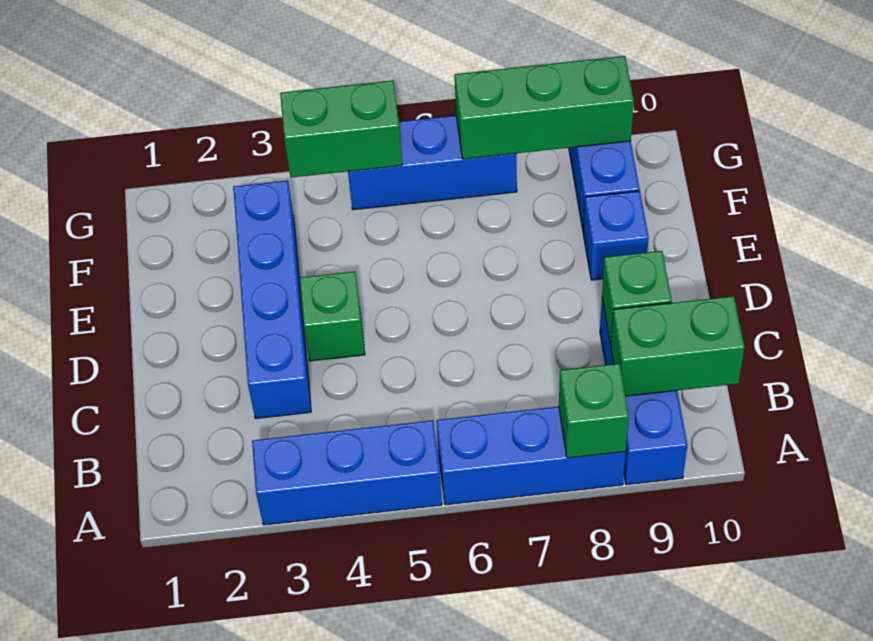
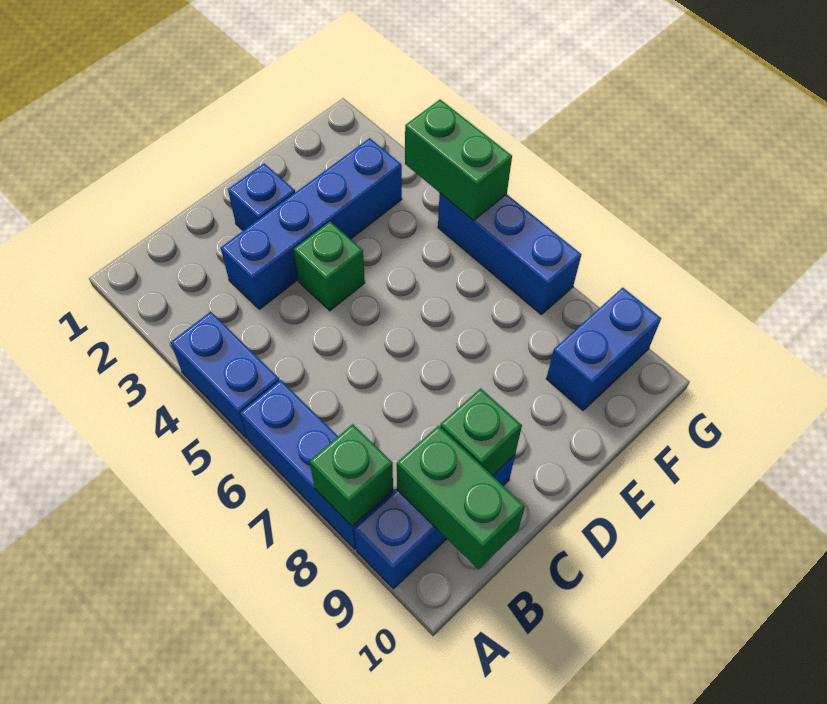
blue 1x3 brick [252,420,442,525] -> blue 1x2 brick [171,312,279,438]
blue 1x1 brick [583,191,649,280] -> blue 1x1 brick moved to [228,163,295,231]
green 1x3 brick [455,56,634,159] -> none

